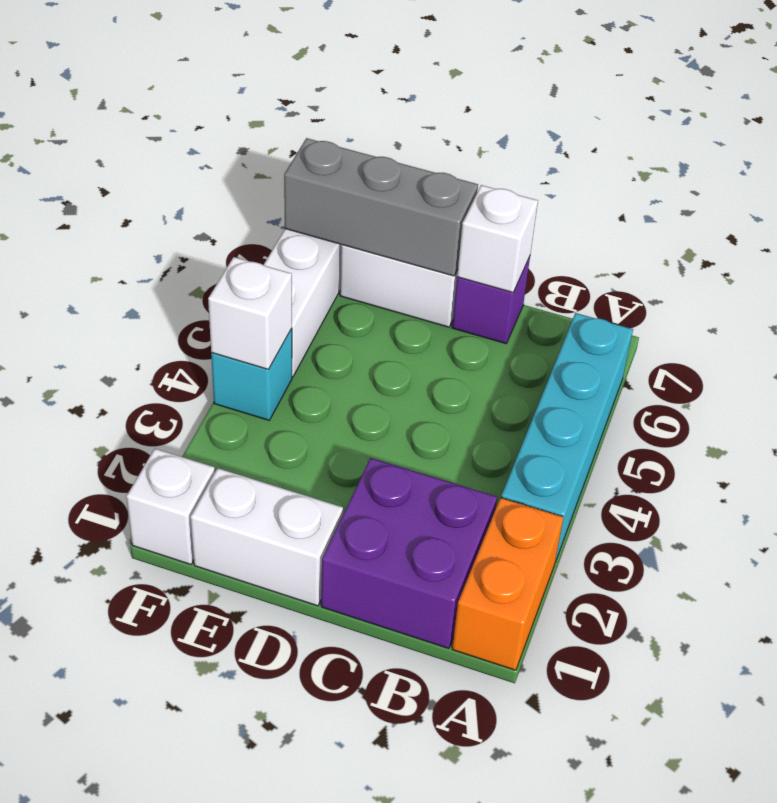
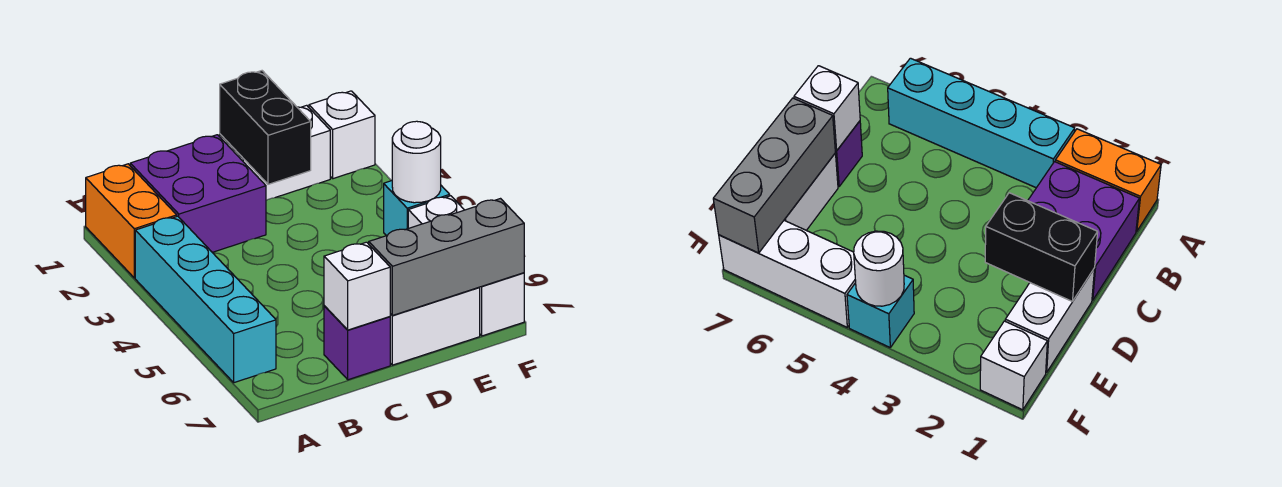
none -> black 1x2 brick [220,71,311,184]
white 1x1 brick [208,257,292,369] -> white 1x1 round brick [392,121,441,203]

